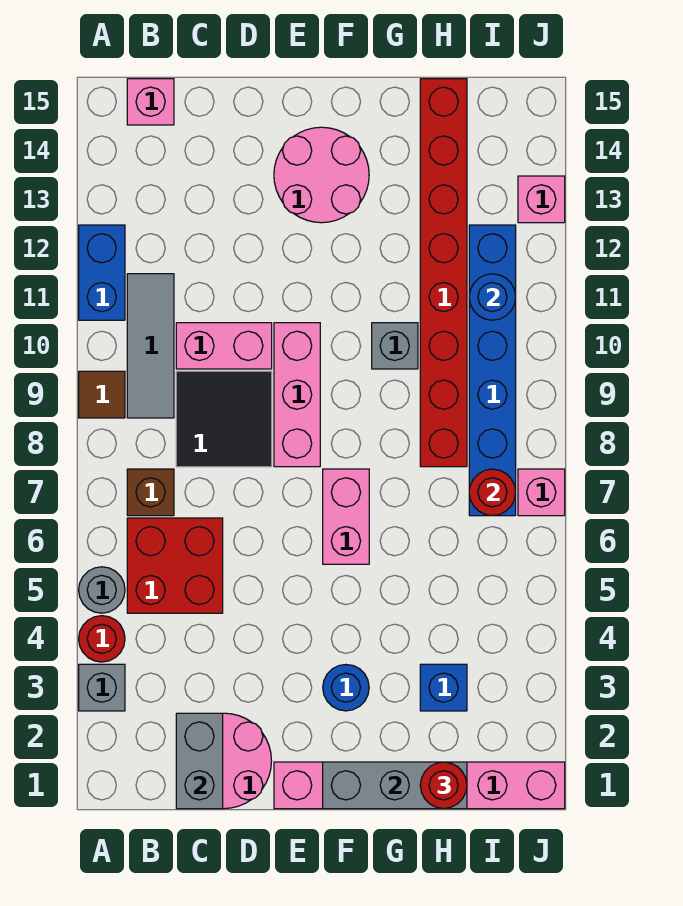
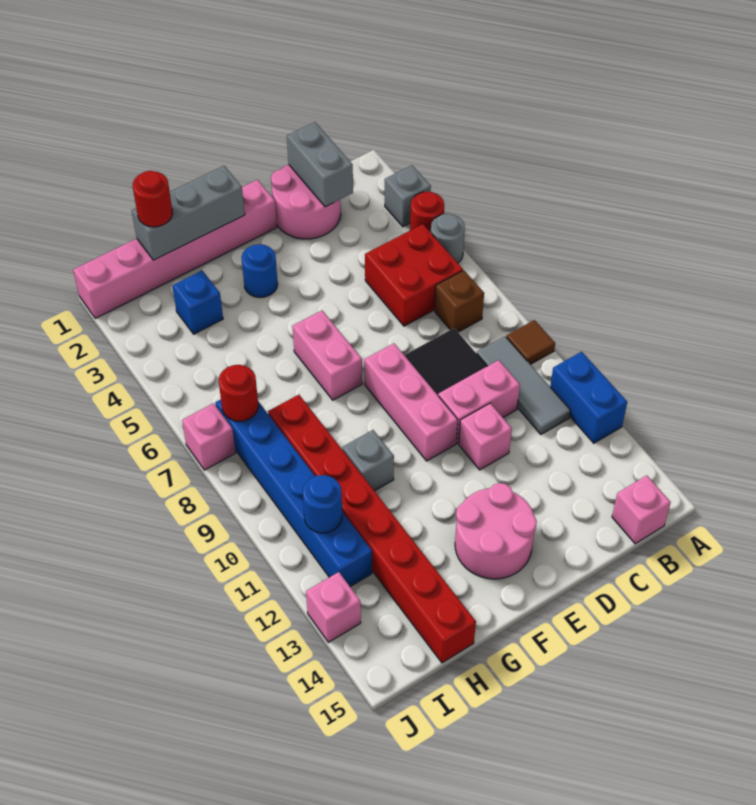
none -> pink 1x1 brick [459,403,512,470]

